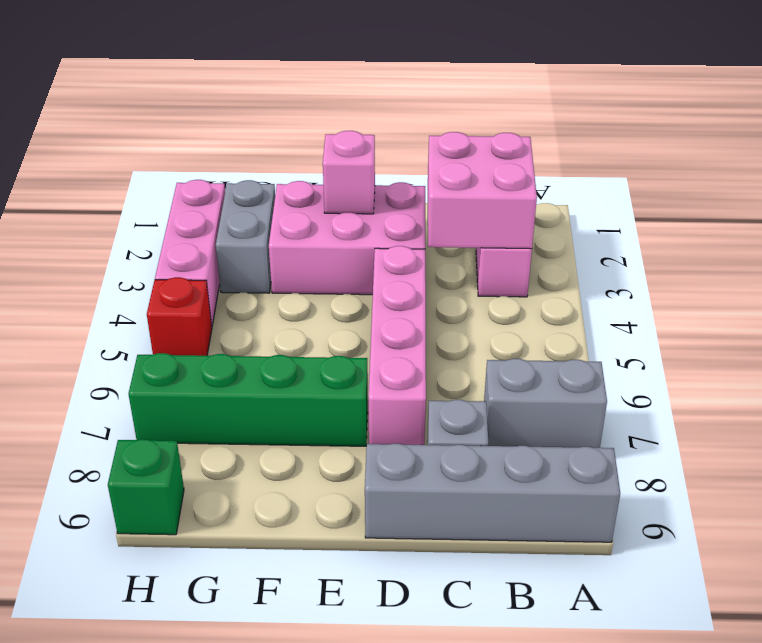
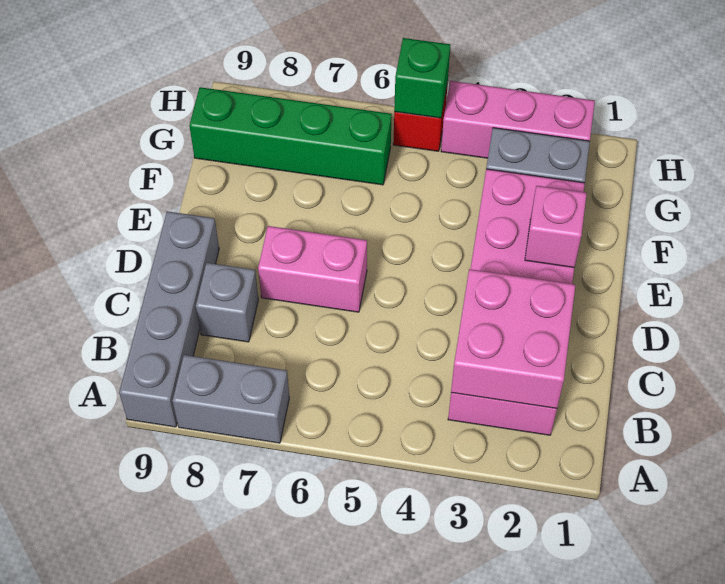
grey 1x2 brick [484,359,607,448] -> grey 1x2 brick turned to [172,355,289,443]
pink 1x4 brick [369,246,426,445] -> pink 1x2 brick [258,226,367,312]
green 1x4 brick [129,353,368,446] -> green 1x4 brick turned to [189,87,392,185]
green 1x1 brick [108,439,184,535] -> green 1x1 brick moved to [394,38,450,118]

